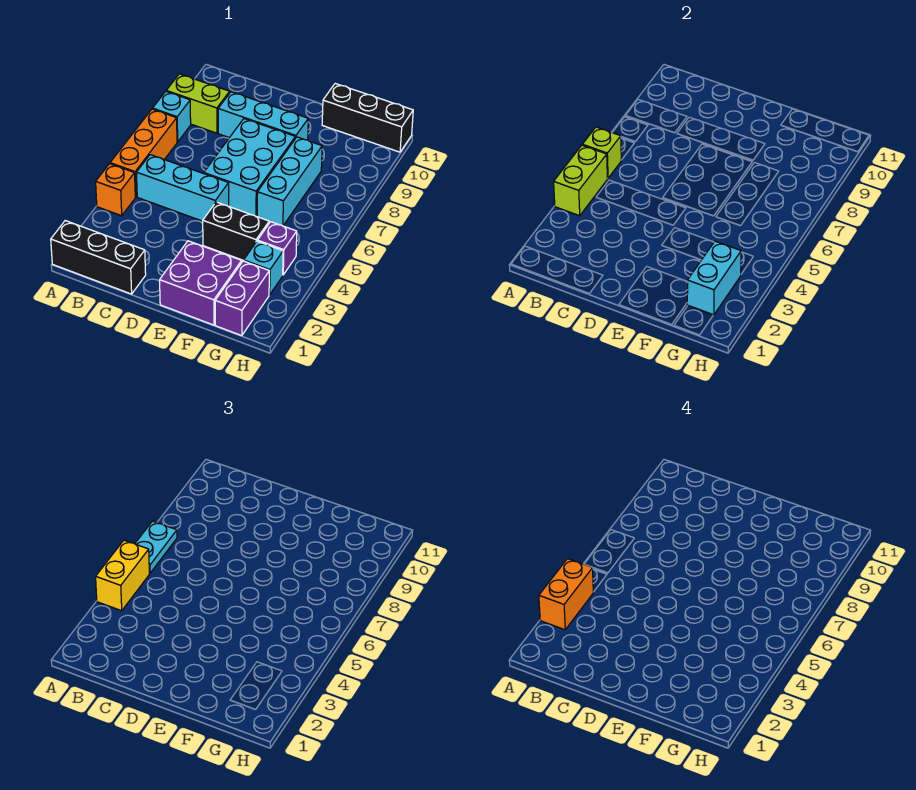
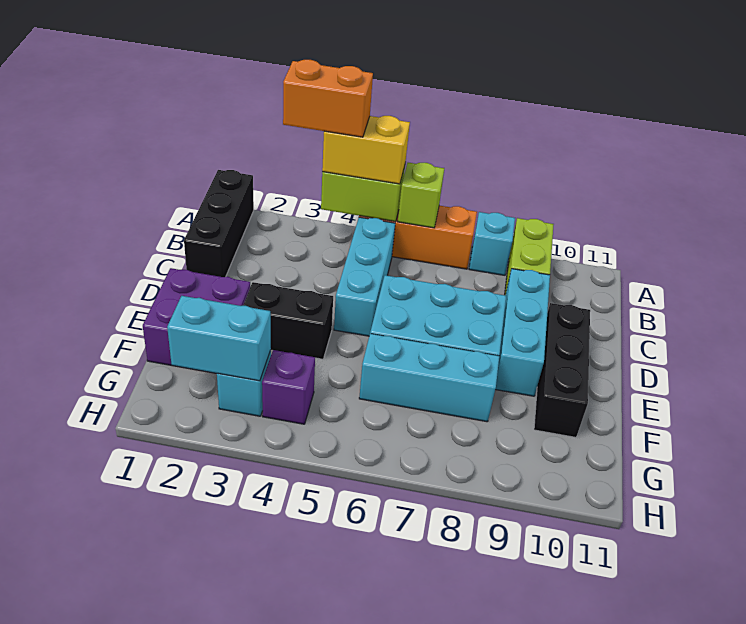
orange 1x1 brick [96,164,135,216] -> none
cyan 1x2 plate [135,521,177,573] -> none
black 1x2 brick [203,202,269,260] -> black 1x2 brick turned to [243,282,333,359]
black 1x3 brick [322,84,413,152] -> black 1x3 brick moved to [534,303,590,437]
purple 1x2 brick [215,261,269,336] -> none

